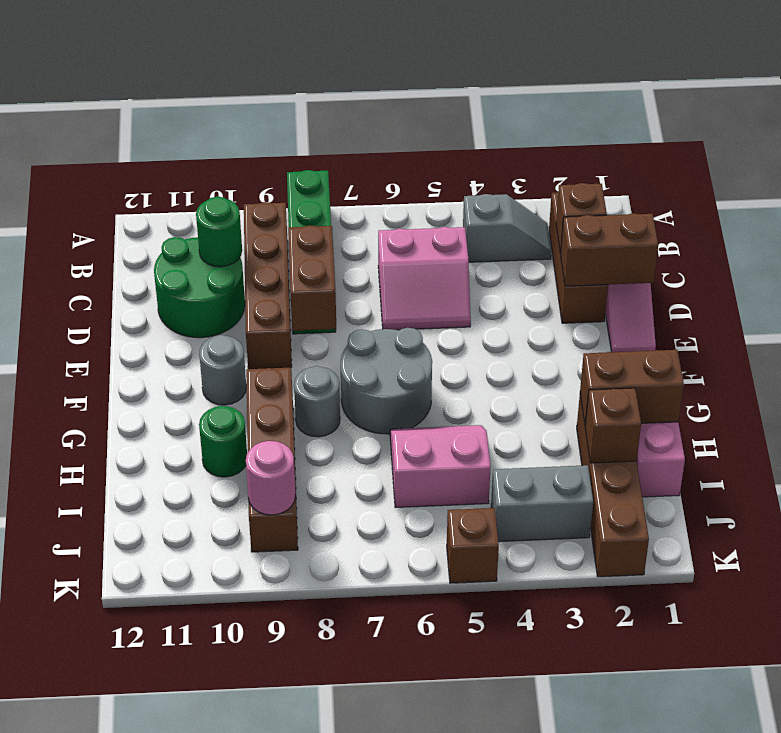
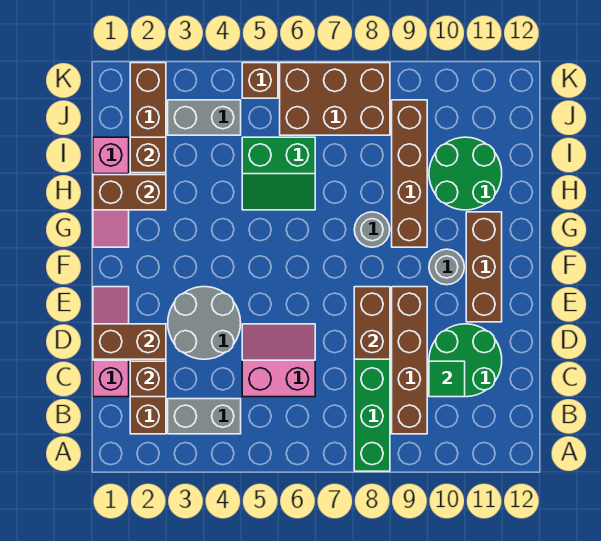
grey 1x2 slope [463,194,551,262] -> grey 1x2 brick [168,399,241,434]
green 1x1 round brick [196,197,242,267] -> green 1x1 tile [429,361,465,397]
none -> brown 1x3 brick [466,212,502,322]
grey 2x2 round brick [341,328,432,434] -> grey 2x2 round brick moved to [168,287,241,359]
pink 2x2 slope [390,425,490,507] -> green 2x2 slope [242,137,315,210]
green 1x1 round brick [199,406,247,477] -> green 2x2 round brick [429,137,502,210]
none -> brown 2x3 brick [280,63,390,135]
pink 1x1 round brick [246,441,296,515] -> none

